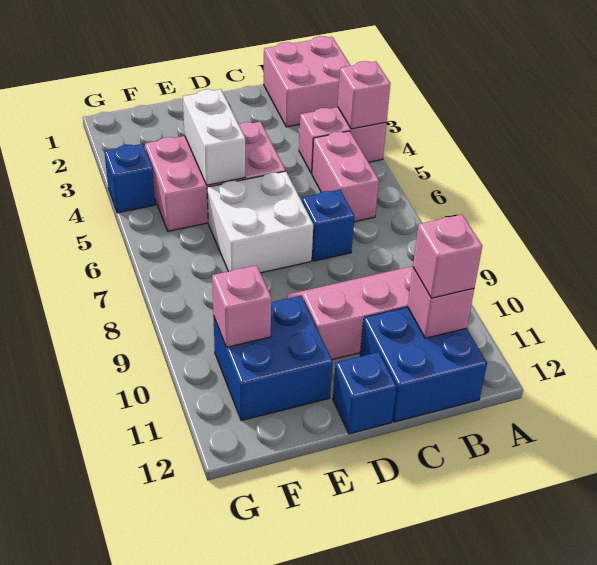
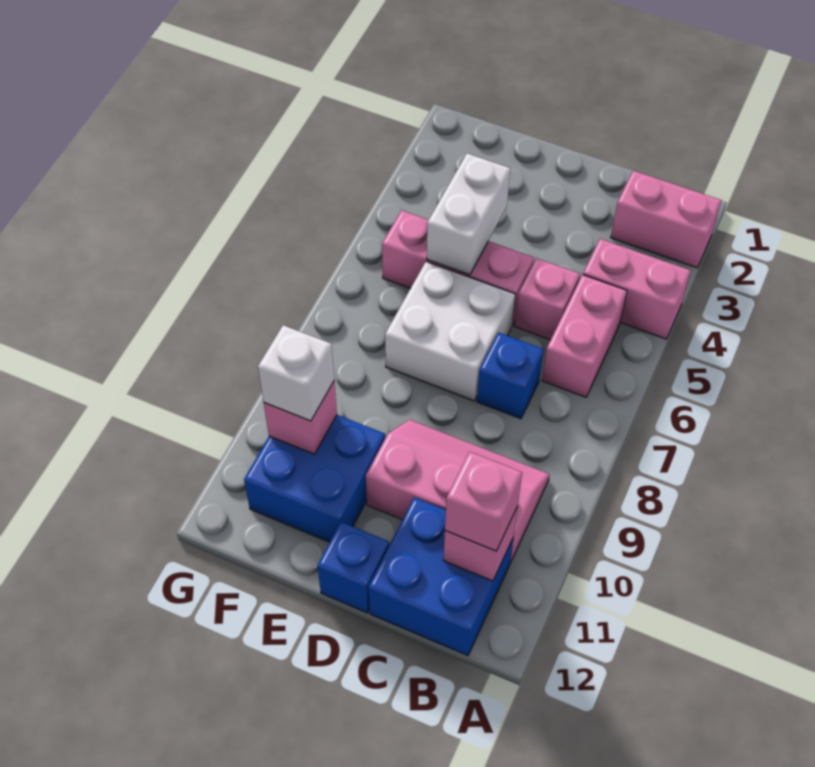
pink 2x2 brick [264,36,351,127] -> pink 1x2 brick [611,171,722,268]
pink 1x1 brick [338,61,390,129] -> pink 1x1 brick moved to [515,258,580,340]
pink 2x3 brick [145,122,285,231] -> pink 1x3 brick [382,210,534,326]
none -> white 1x1 brick [258,325,334,421]
blue 1x1 brick [104,144,155,213] -> none

